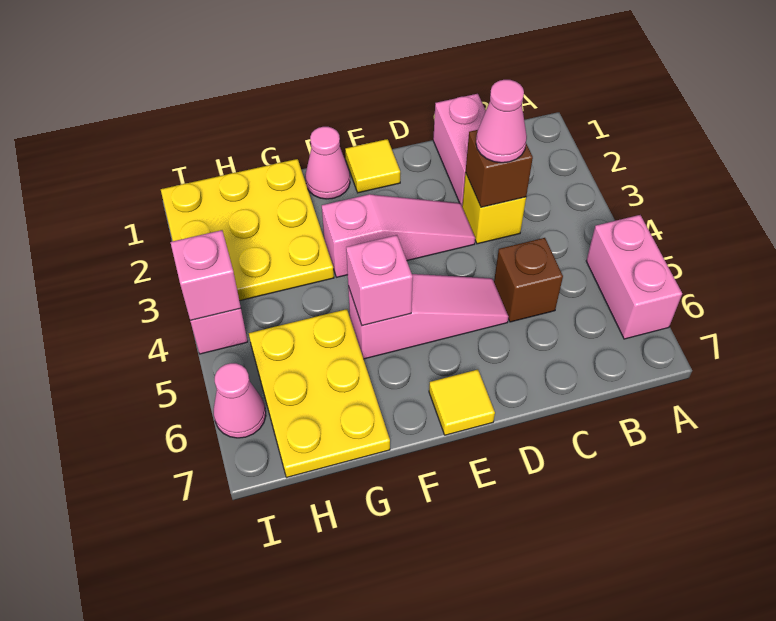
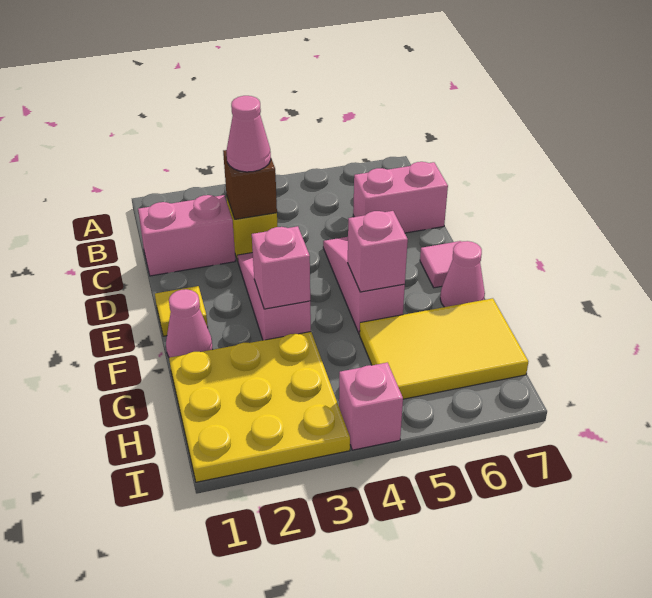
pink 1x2 brick [586,215,682,339] -> pink 1x2 brick moved to [353,162,448,233]
brown 1x1 brick [494,238,563,322] -> none
yellow 1x1 tile [429,370,495,435] -> pink 1x1 tile [420,241,461,288]
yellow 2x3 plate [249,309,390,478] -> yellow 2x3 tile [360,298,528,399]
pink 1x1 brick [170,230,241,320] -> pink 1x1 brick moved to [252,226,310,309]
pink 1x1 cone [214,363,266,438] -> pink 1x1 cone moved to [440,241,485,307]

